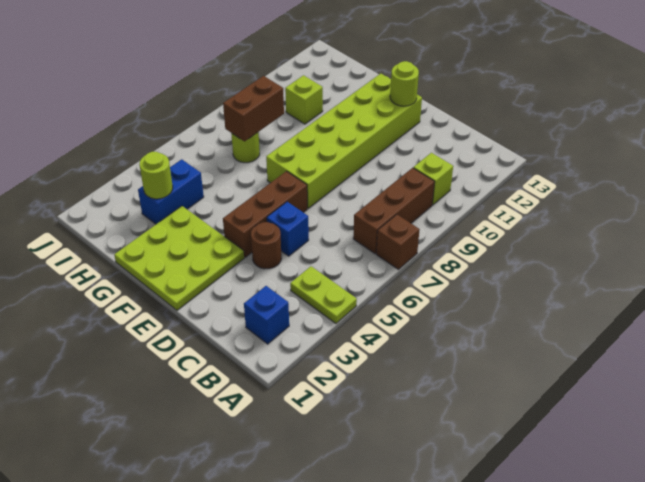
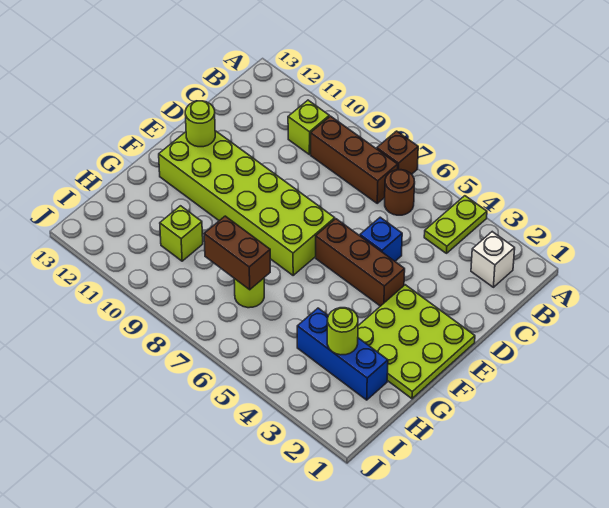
blue 1x1 brick [244,286,289,344] -> white 1x1 brick [471,232,515,287]
brown 1x1 round brick [251,222,282,269] -> brown 1x1 round brick moved to [385,170,415,215]
blue 1x2 brick [138,159,204,224] -> blue 1x3 brick [297,308,388,400]

